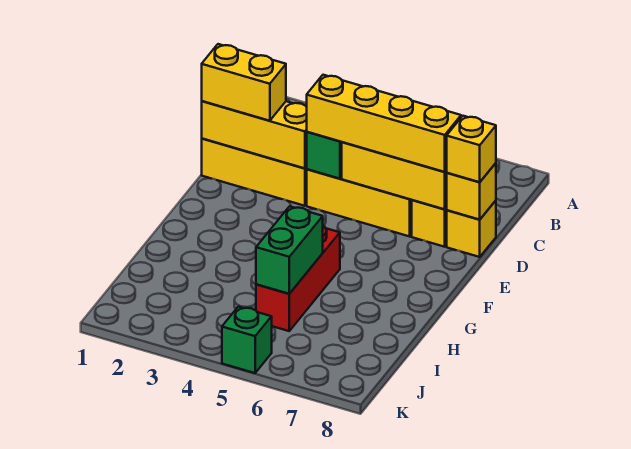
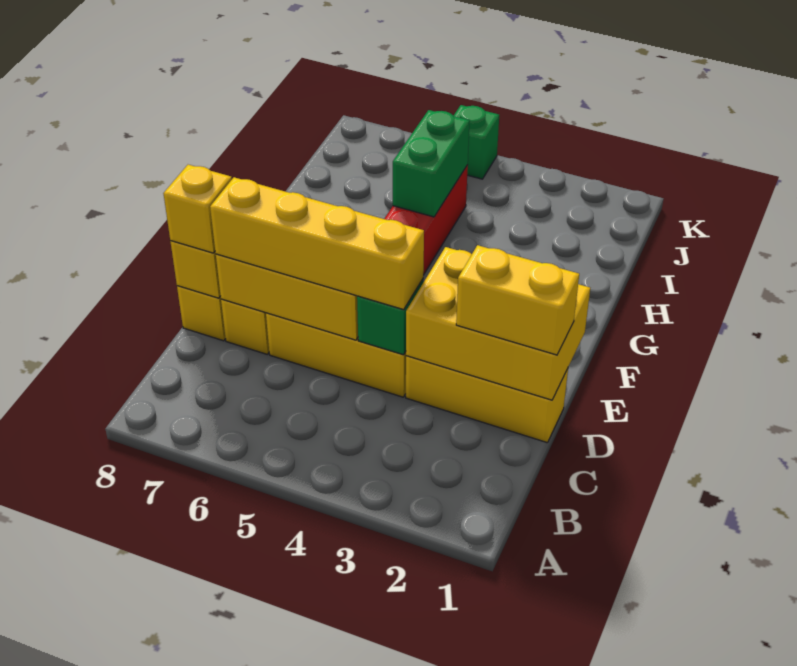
yellow 1x3 brick [202,101,307,169] -> yellow 2x3 brick [406,247,590,400]

